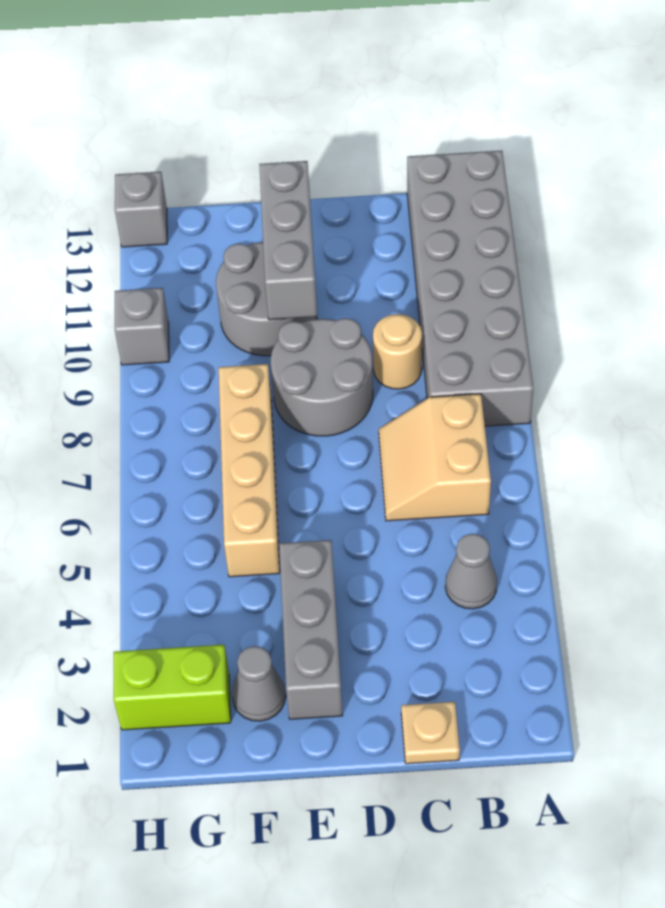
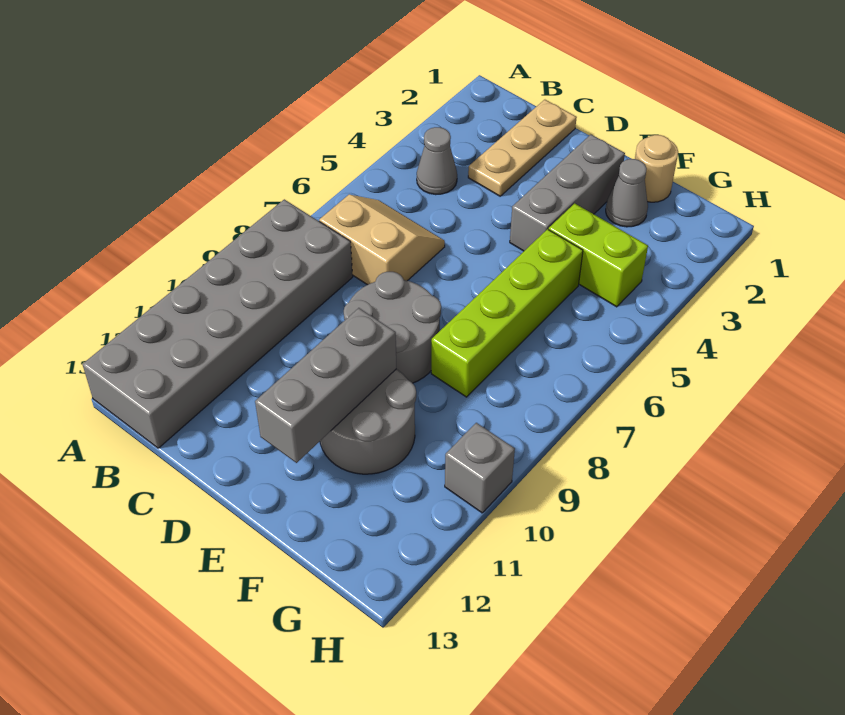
tan 2x2 slope [379,394,491,521] -> tan 2x2 slope turned to [319,195,445,285]
tan 1x1 plate [401,702,460,764] -> tan 1x3 plate [468,100,577,196]
tan 1x1 round brick [373,314,422,389] -> tan 1x1 round brick moved to [635,135,678,202]
tan 1x4 brick [219,364,280,577] -> lime 1x4 brick [431,229,583,397]
lime 1x2 brick [114,645,231,730] -> lime 1x2 brick moved to [549,203,648,307]
grey 1x1 brick [115,172,167,247] -> none

